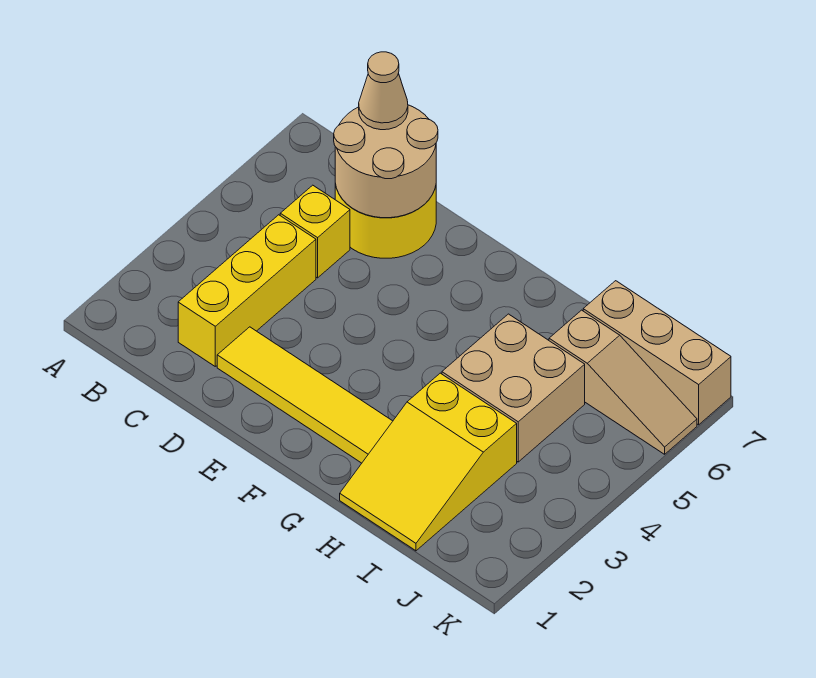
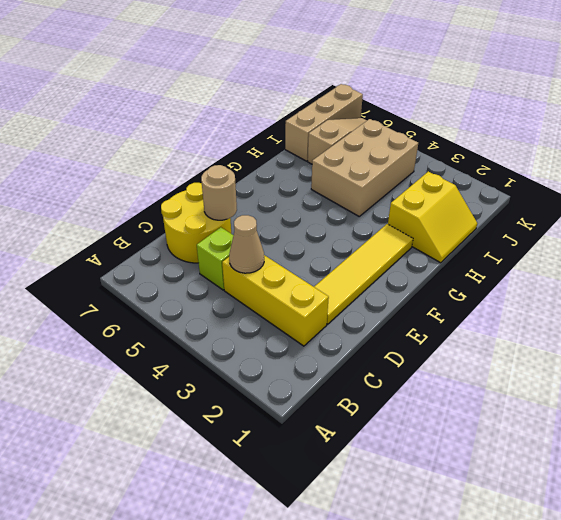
yellow 1x1 brick [280,185,350,278] -> lime 1x1 brick [197,227,234,290]
tan 2x2 round brick [334,105,438,218] -> tan 1x1 round brick [201,165,237,220]
tan 1x1 cone [359,52,408,130] -> tan 1x1 cone moved to [229,215,264,273]
yellow 2x3 slope [340,373,517,551] -> yellow 2x2 slope [388,171,477,263]
tan 2x2 brick [442,314,585,462] -> tan 2x3 brick [311,119,418,216]

